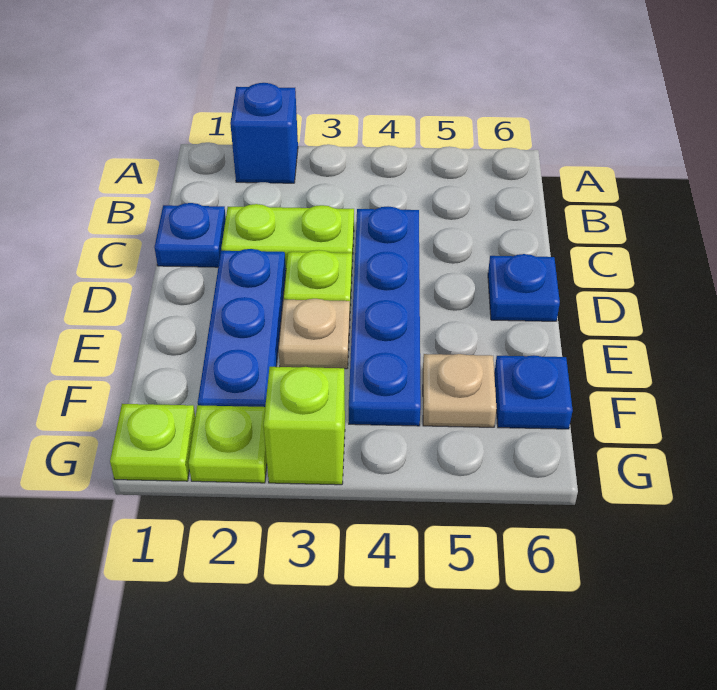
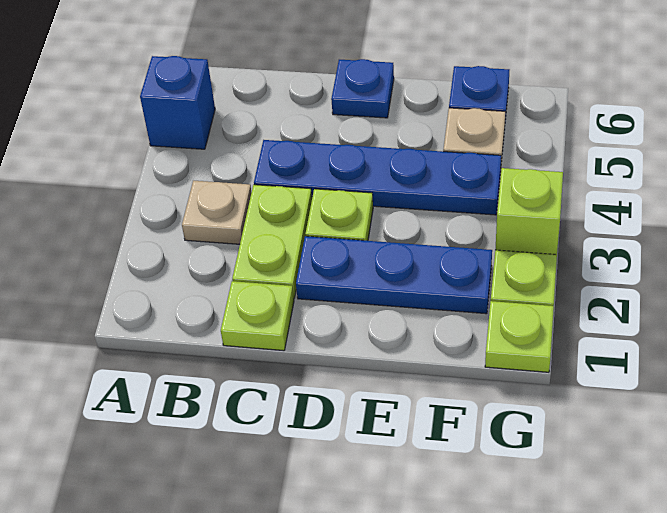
blue 1x1 brick [230,83,298,183] -> blue 1x1 brick moved to [140,56,215,149]
blue 1x1 plate [155,203,226,267] -> lime 1x1 plate [221,281,294,351]
tan 1x1 plate [278,299,350,369] -> tan 1x1 plate moved to [182,181,252,244]

